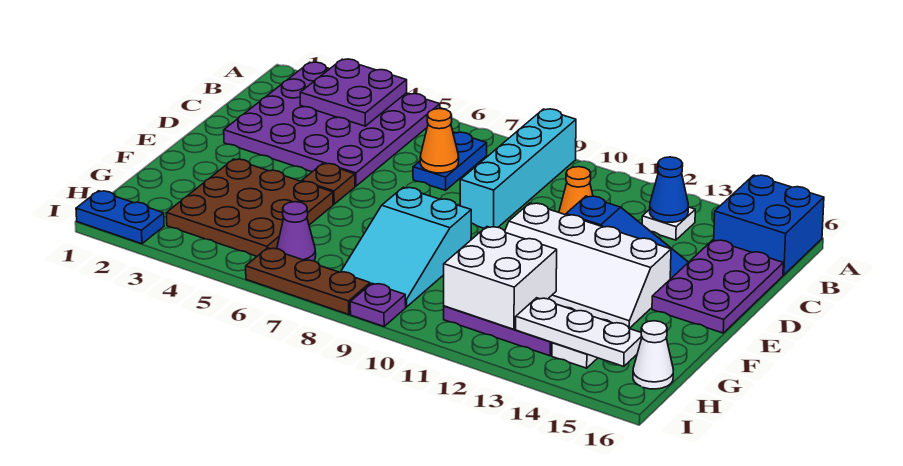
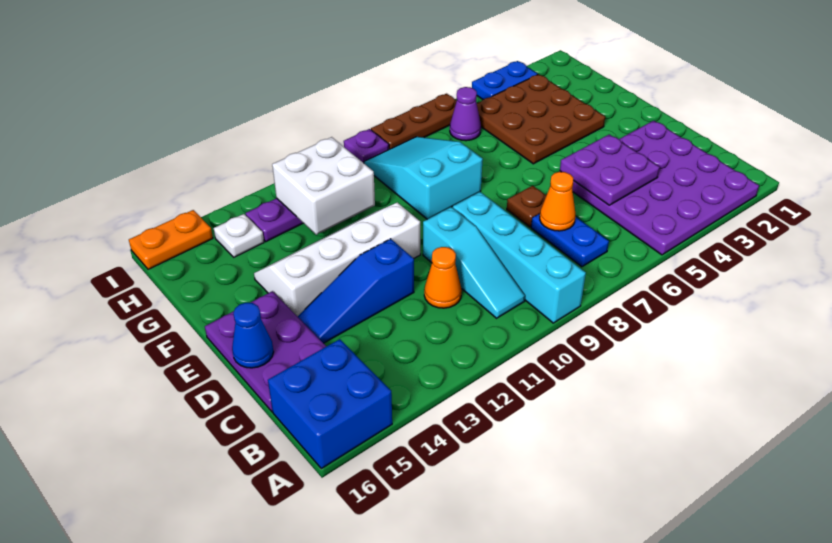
purple 2x2 plate [300,59,407,126] -> purple 2x2 plate moved to [560,134,660,205]
none -> cyan 1x3 slope [423,207,525,318]
white 1x1 plate [642,207,695,240] -> none
blue 1x1 cone [650,157,688,222] -> blue 1x1 cone moved to [232,303,274,368]
brown 1x1 plate [302,164,355,204] -> brown 1x1 plate moved to [507,186,546,227]
white 1x3 plate [516,298,642,367] -> none
white 1x1 cone [633,321,673,389] -> none
blue 1x2 plate [76,191,164,244] -> blue 1x2 plate moved to [472,61,538,99]
none -> orange 1x2 plate [129,210,213,269]

